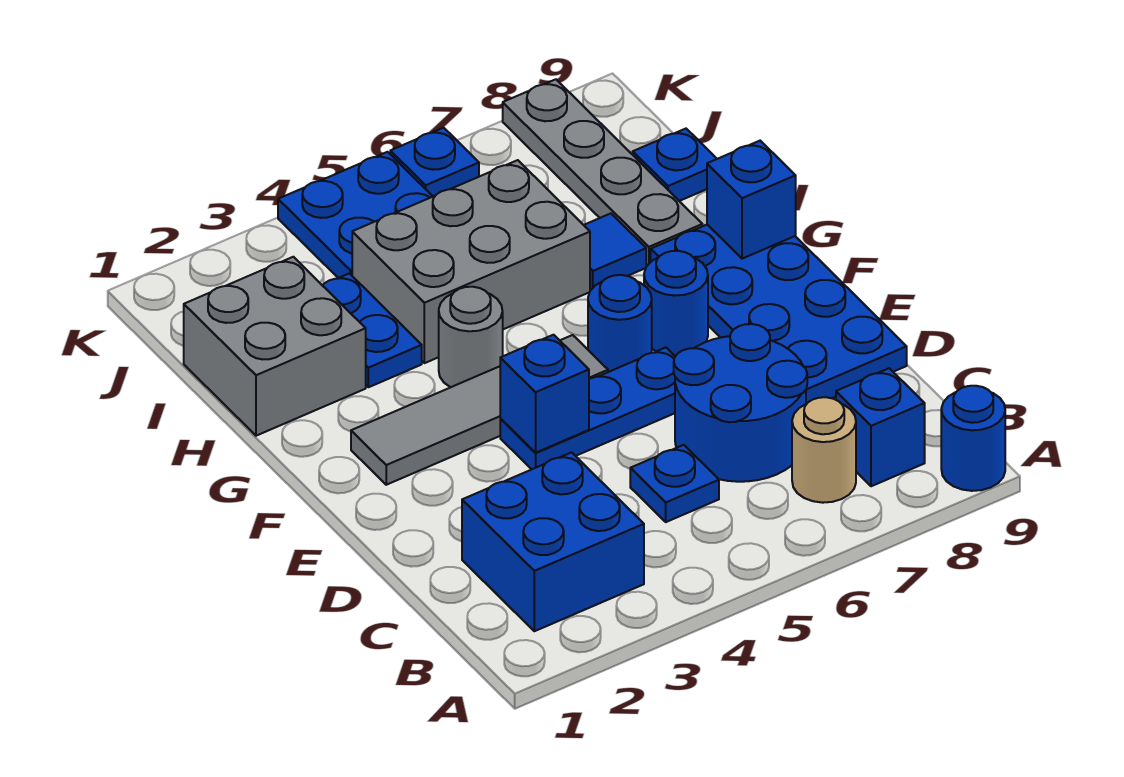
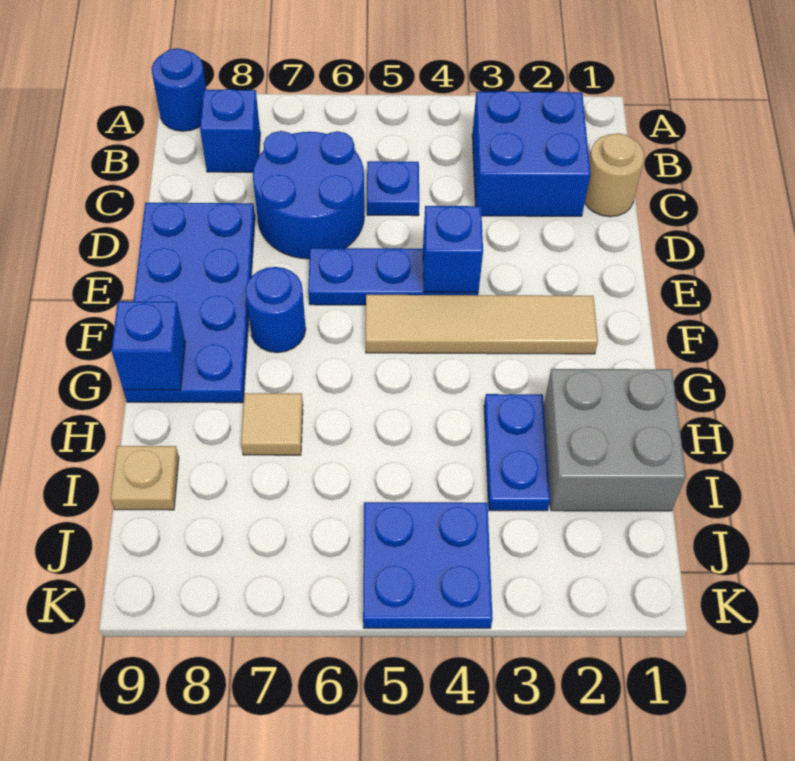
tan 1x1 round brick [792,397,856,503] -> tan 1x1 round brick moved to [585,133,644,217]
grey 1x4 tile [351,335,608,485] -> tan 1x4 tile [366,295,598,354]
blue 1x1 round brick [588,275,652,372] -> none
grey 1x1 round brick [439,287,503,387] -> none
grey 2x3 brick [352,160,590,363] -> none
blue 1x1 tile [584,213,646,290] -> tan 1x1 tile [241,393,303,455]
grey 1x4 plate [503,79,702,265] -> none
blue 1x1 plate [633,129,717,201] -> tan 1x1 plate [111,446,179,510]
blue 1x1 plate [390,128,479,196] -> none

